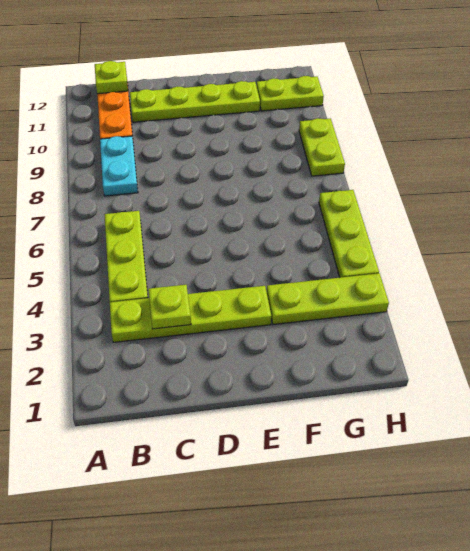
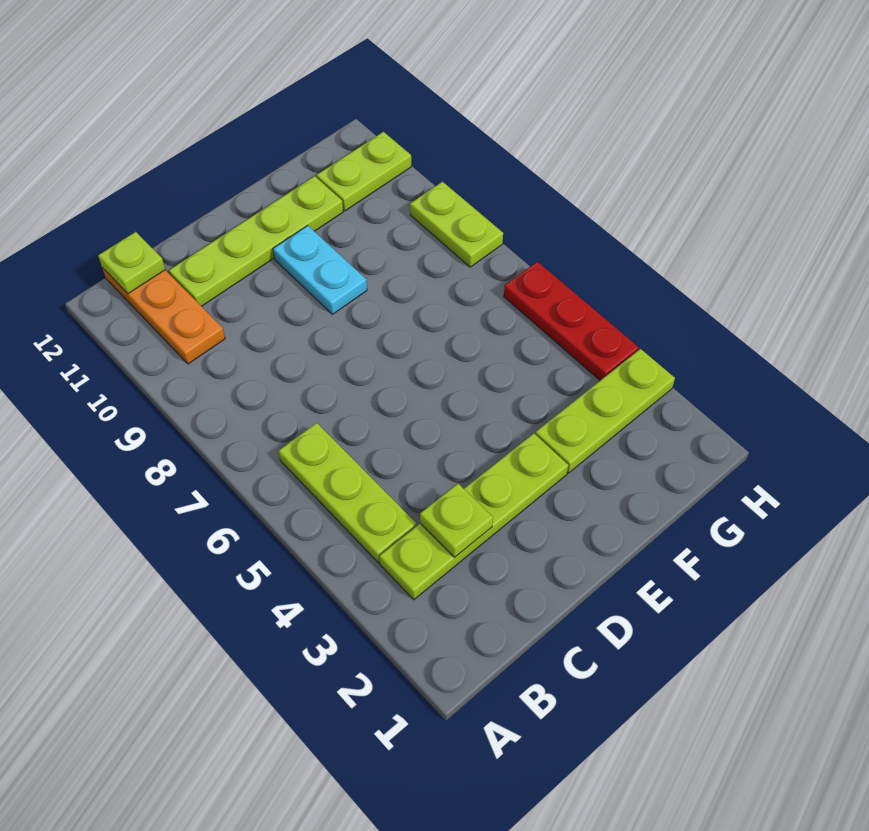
cyan 1x2 plate [100,136,138,196] -> cyan 1x2 plate moved to [273,226,367,314]
lime 1x3 plate [319,190,379,278] -> red 1x3 plate [504,262,639,380]

